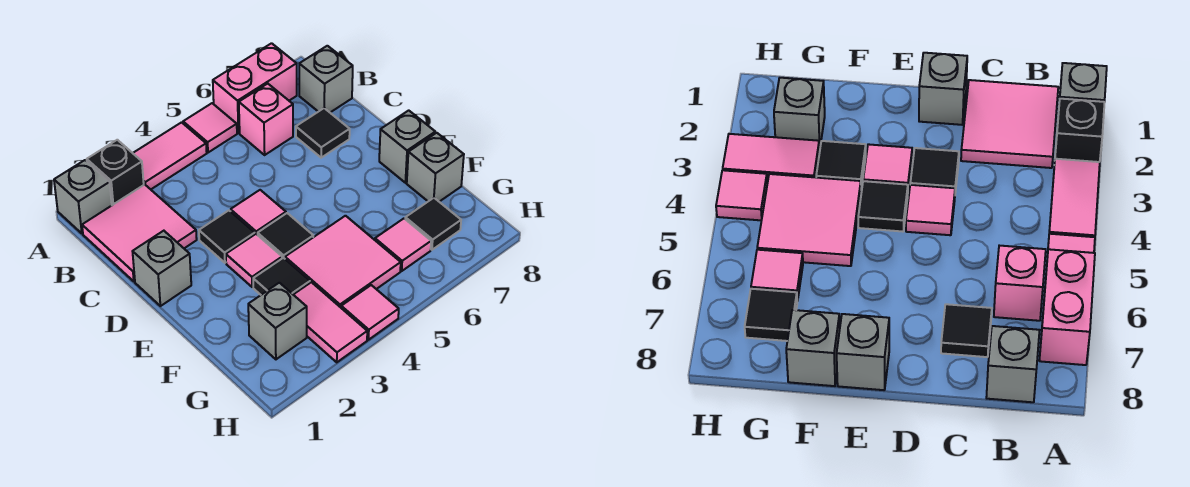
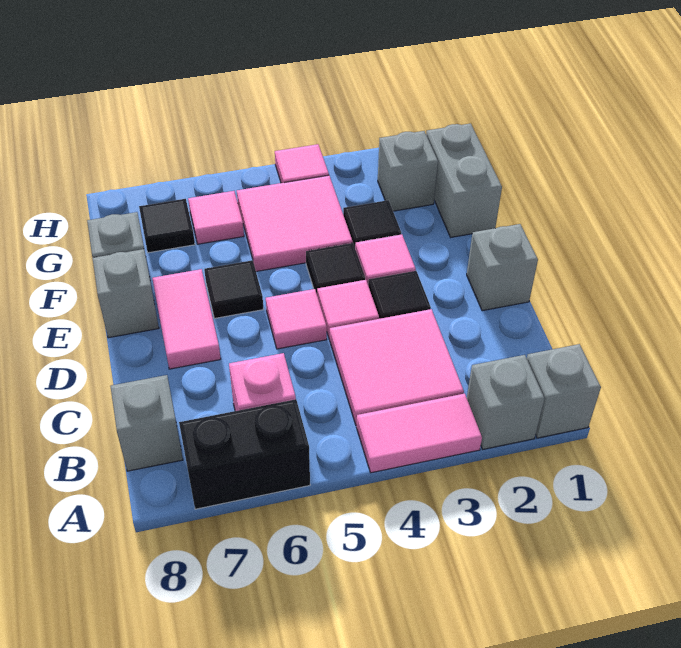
black 1x1 brick [87,140,144,205] -> grey 1x1 brick [467,355,544,449]
pink 1x1 tile [183,103,237,153] -> pink 1x1 tile moved to [266,289,327,349]
pink 1x2 brick [213,43,297,133] -> black 1x2 brick [179,399,310,509]
pink 2x2 tile [82,185,197,281] -> pink 2x2 tile moved to [330,309,464,425]
black 1x1 tile [296,108,350,158] -> black 1x1 tile moved to [204,260,263,319]
none -> grey 1x2 brick [426,123,502,237]
pink 1x2 tile [293,282,367,362] -> pink 1x2 tile moved to [152,269,221,369]

